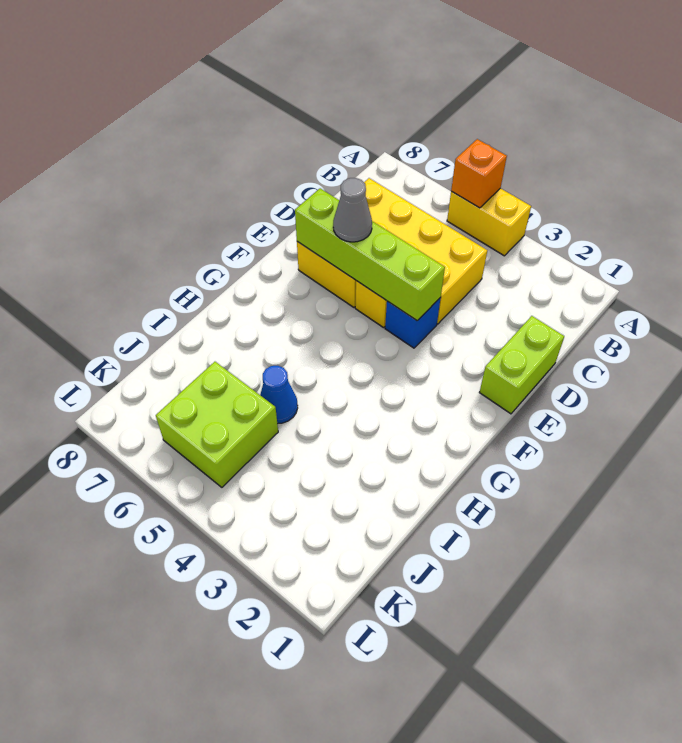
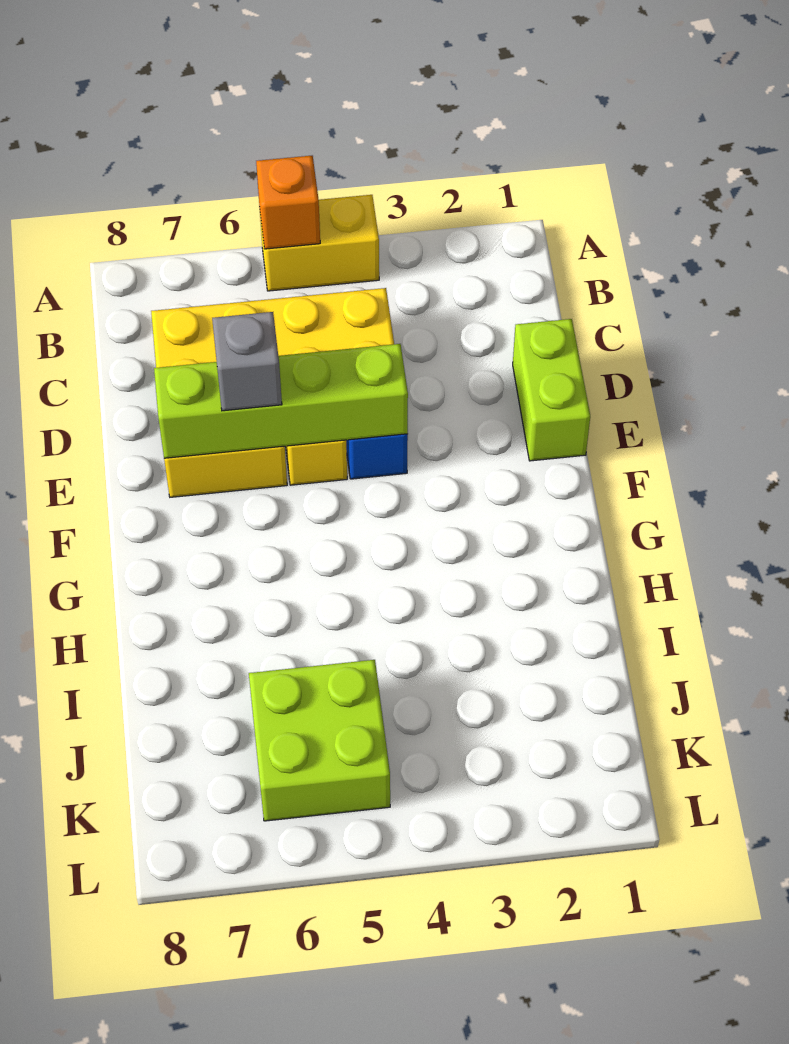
grey 1x1 cone [333,178,372,242] -> grey 1x1 brick [212,312,282,411]
blue 1x1 cone [260,366,298,424] -> none

